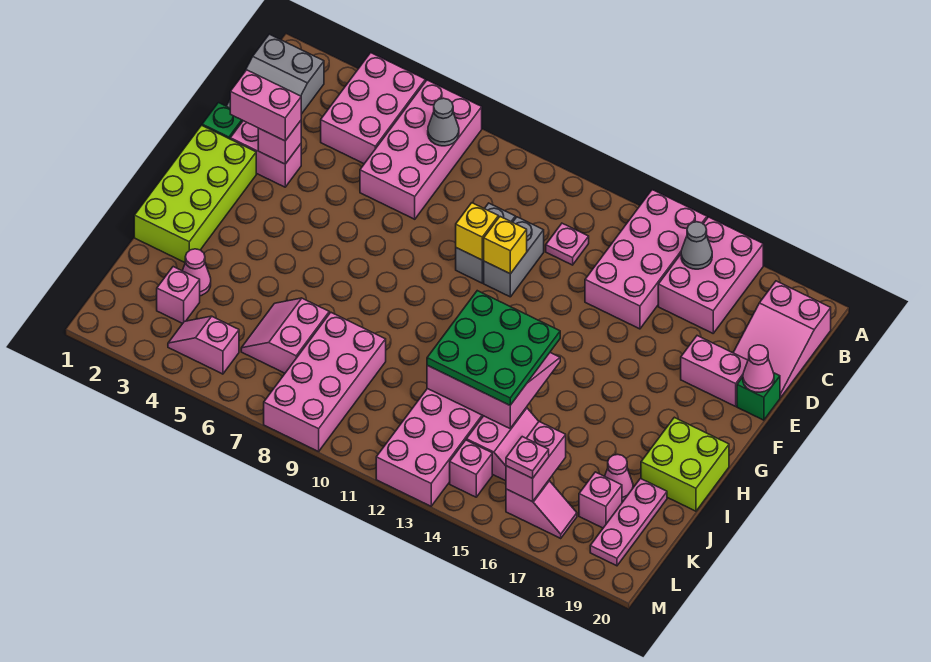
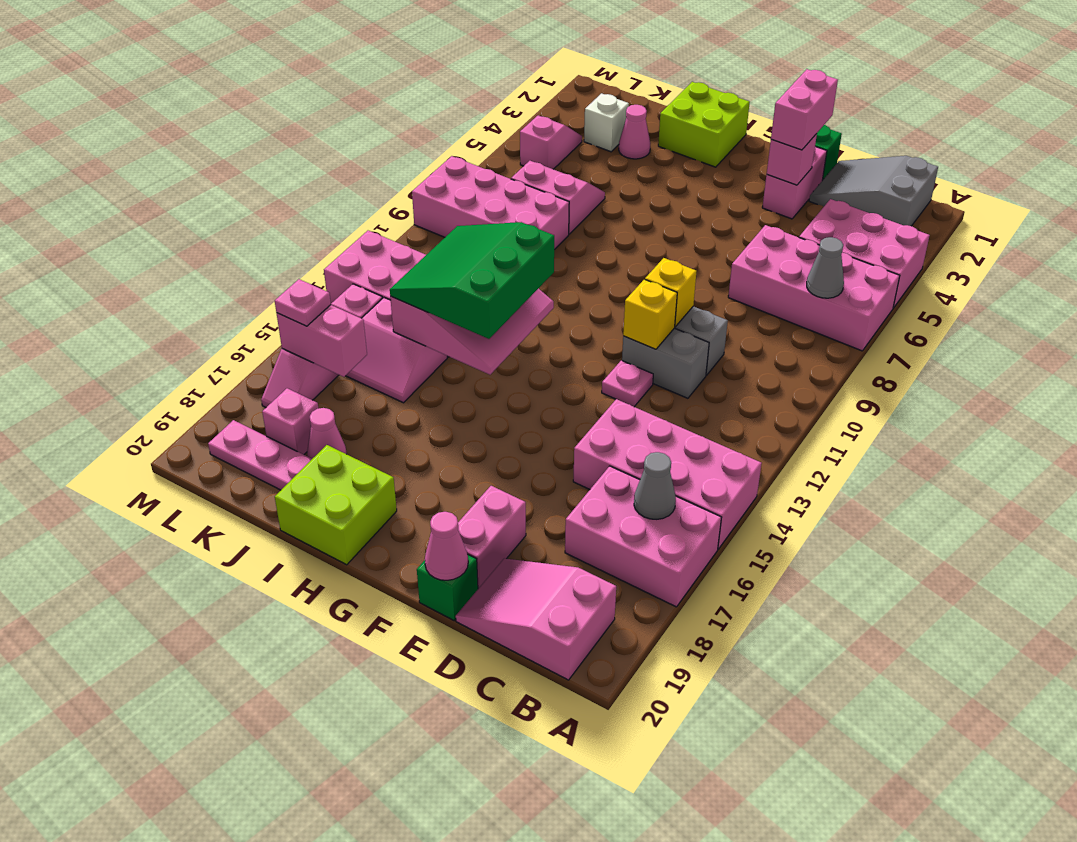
pink 1x1 plate [546,223,589,265] -> pink 1x1 plate moved to [602,360,653,407]
lime 2x4 brick [134,125,256,262] -> lime 2x2 brick [658,82,750,167]
green 3x3 plate [427,291,560,405] -> green 3x3 slope [390,222,554,339]
pink 1x1 brick [157,267,200,324] -> white 1x1 brick [584,93,629,152]

